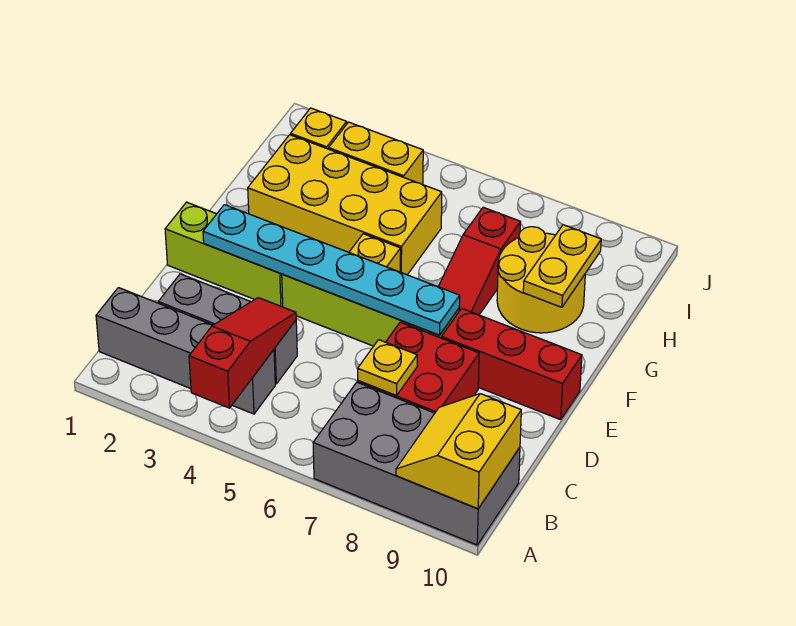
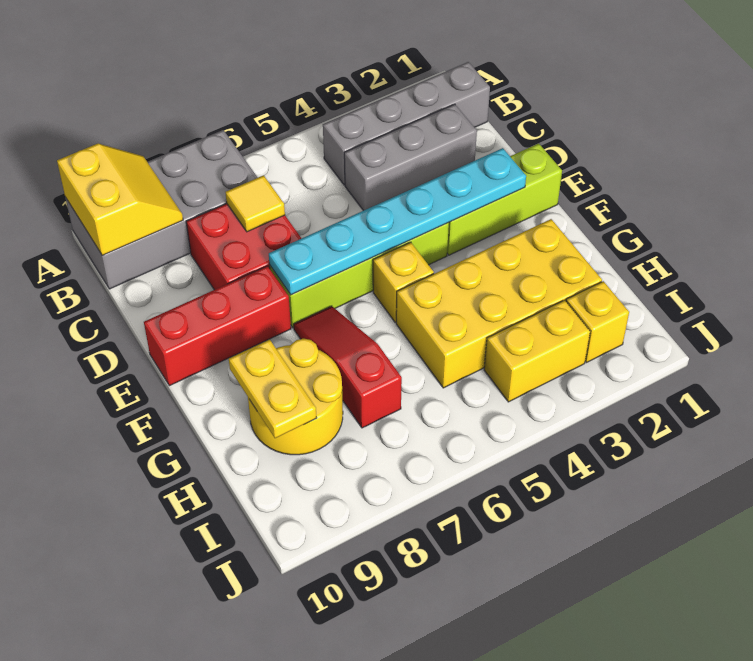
red 1x3 slope [189,298,296,408] -> none
yellow 1x1 plate [358,340,417,396] -> yellow 1x1 tile [225,175,285,232]

